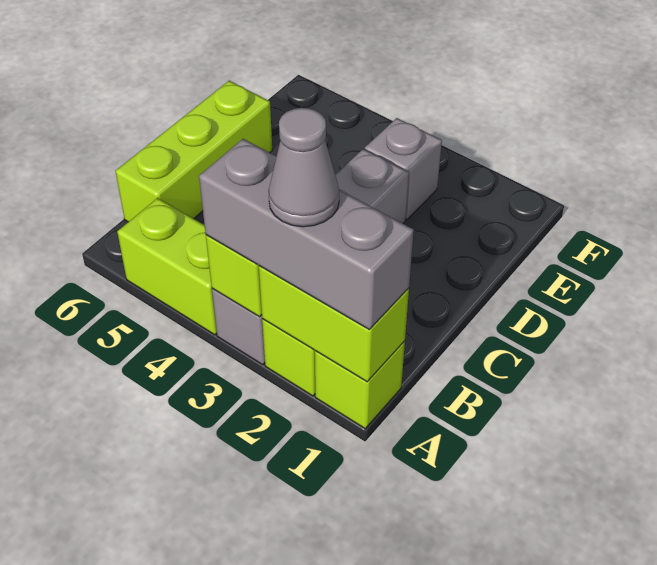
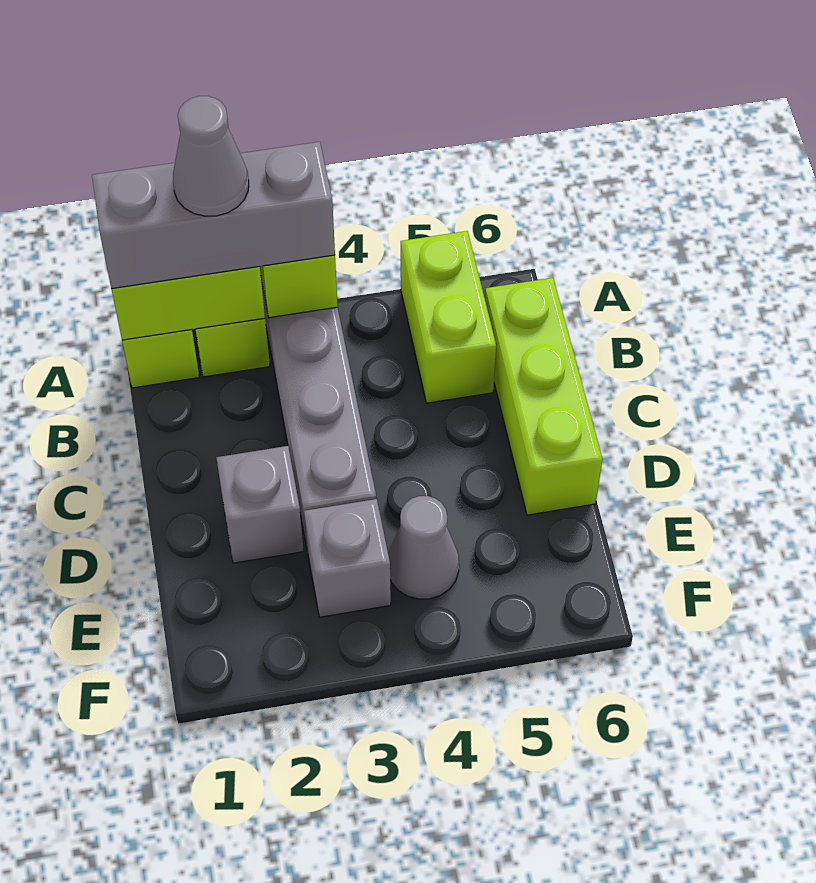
lime 1x2 brick [117,198,217,335] -> lime 1x2 brick turned to [401,231,496,403]
none -> grey 1x1 brick [216,446,304,563]
none -> grey 1x1 cone [388,496,459,599]

